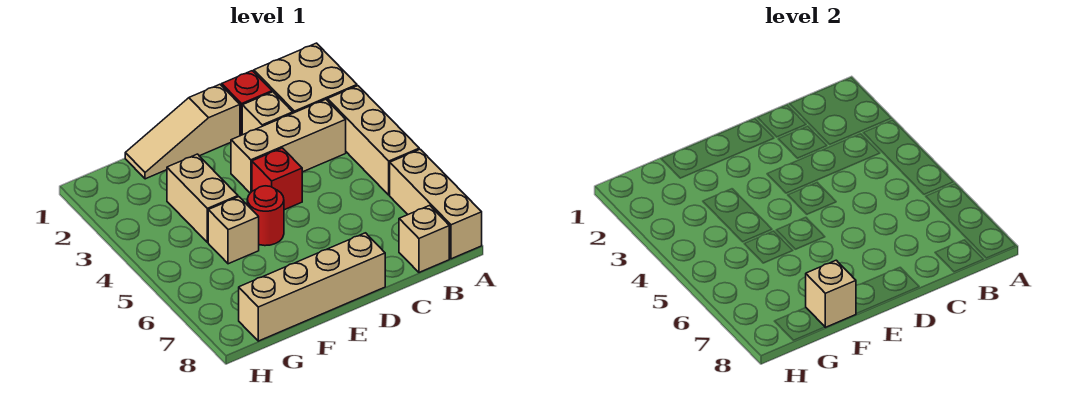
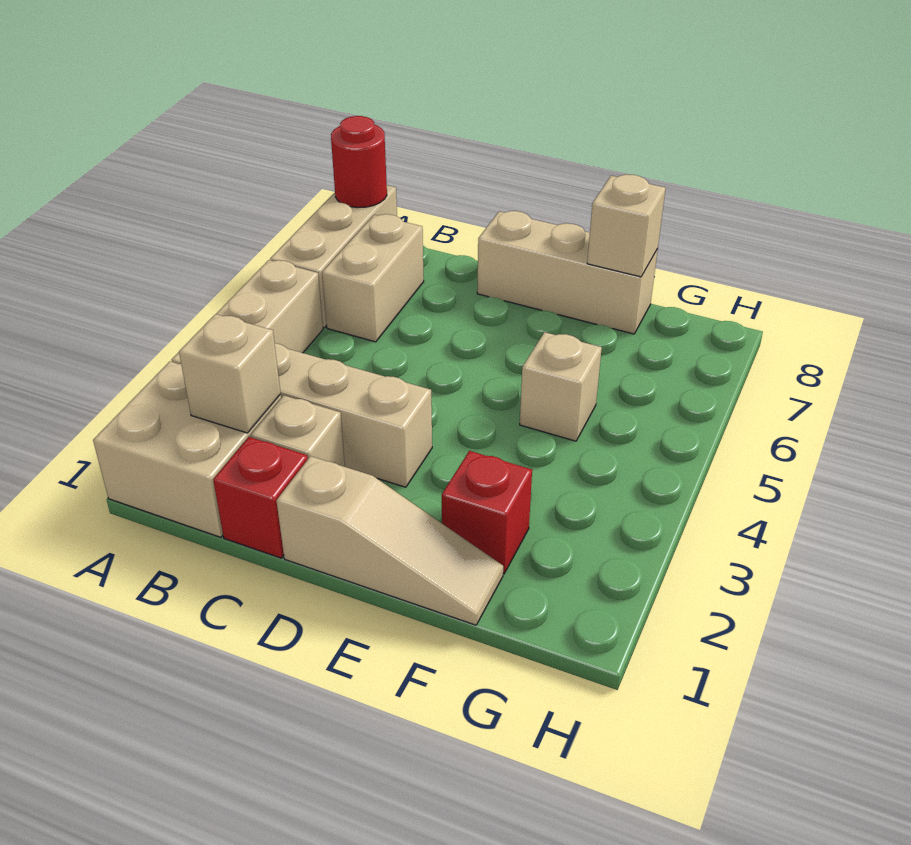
tan 1x1 brick [399,205,449,272] -> tan 1x1 brick moved to [179,314,281,433]
red 1x1 brick [252,148,302,210] -> red 1x1 brick moved to [442,451,532,574]
tan 1x4 brick [239,233,385,341] -> tan 1x3 brick [477,211,658,334]
red 1x1 round brick [247,186,284,246] -> red 1x1 round brick moved to [331,116,387,208]
tan 1x2 brick [167,154,238,242] -> tan 1x2 brick moved to [322,214,424,342]

